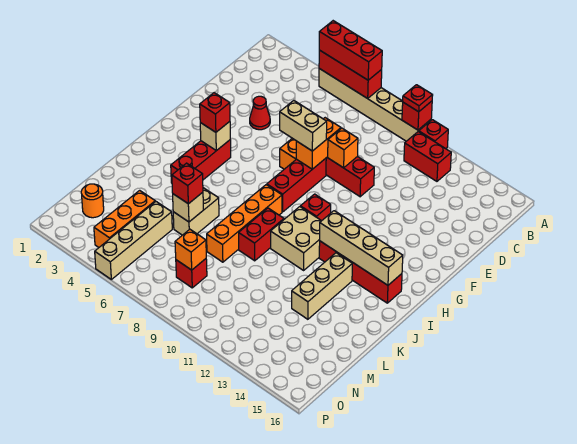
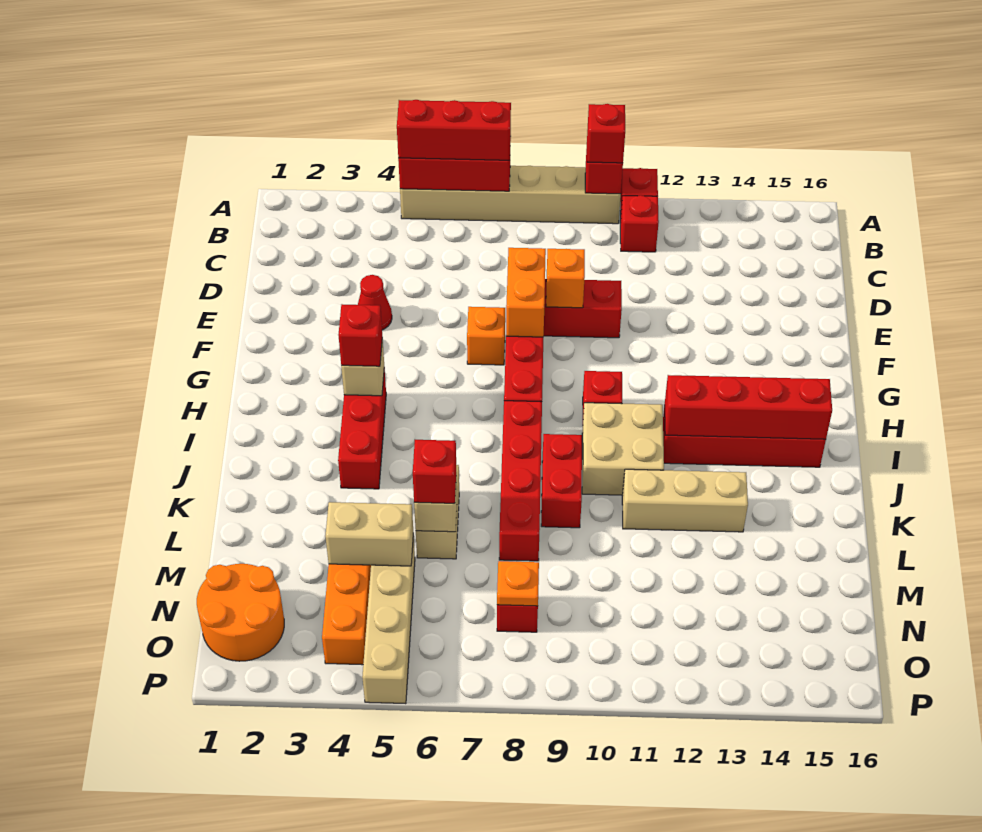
red 1x1 plate [403,85,433,112] -> red 1x1 brick [587,104,625,163]
red 1x2 brick [404,132,451,181] -> red 1x1 brick [620,195,659,252]
tan 1x2 brick [280,100,327,151] -> tan 1x2 brick moved to [325,502,413,566]
orange 1x4 brick [207,185,282,262] -> red 1x4 brick [499,401,542,561]
tan 1x4 brick [320,211,403,285] -> red 1x4 brick [665,375,832,439]
tan 1x3 brick [292,253,352,319] -> tan 1x3 brick turned to [622,469,748,532]
orange 1x1 round brick [81,184,104,218] -> orange 2x2 round brick [197,564,284,661]
orange 1x1 brick [175,229,206,270] -> orange 1x1 plate [497,561,539,606]

